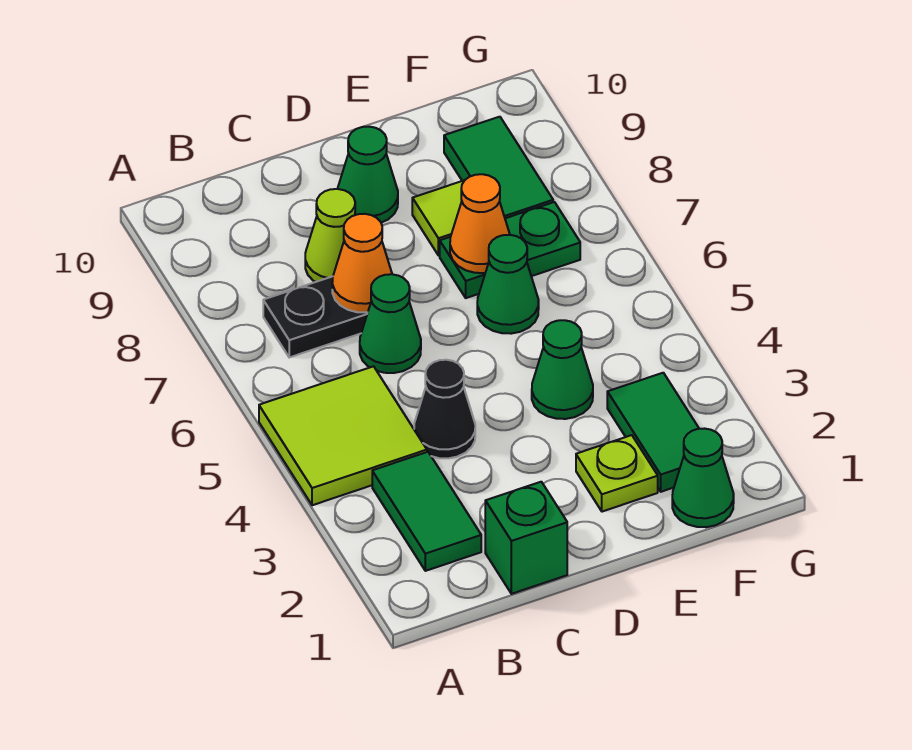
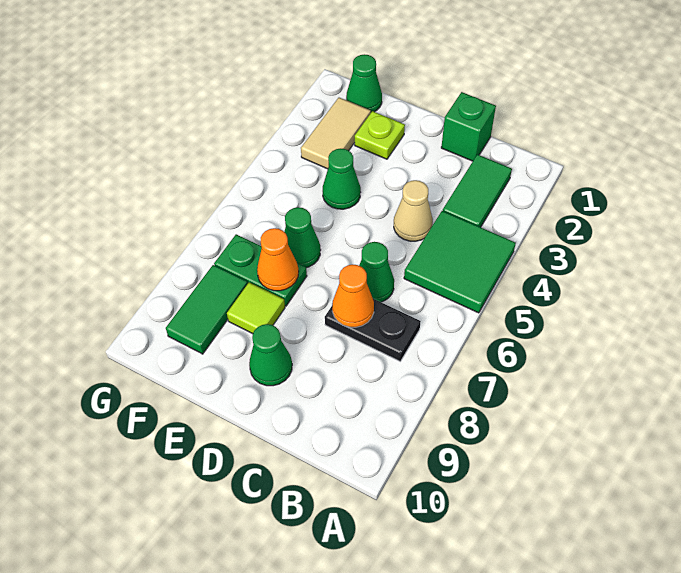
lime 2x2 tile [259,366,427,505] -> green 2x2 tile [404,211,516,313]
black 1x1 cone [414,360,475,458] -> tan 1x1 cone [394,180,433,241]
lime 1x1 cone [305,189,355,282] -> none
green 1x2 tile [607,373,699,492] -> tan 1x2 tile [301,98,371,169]

